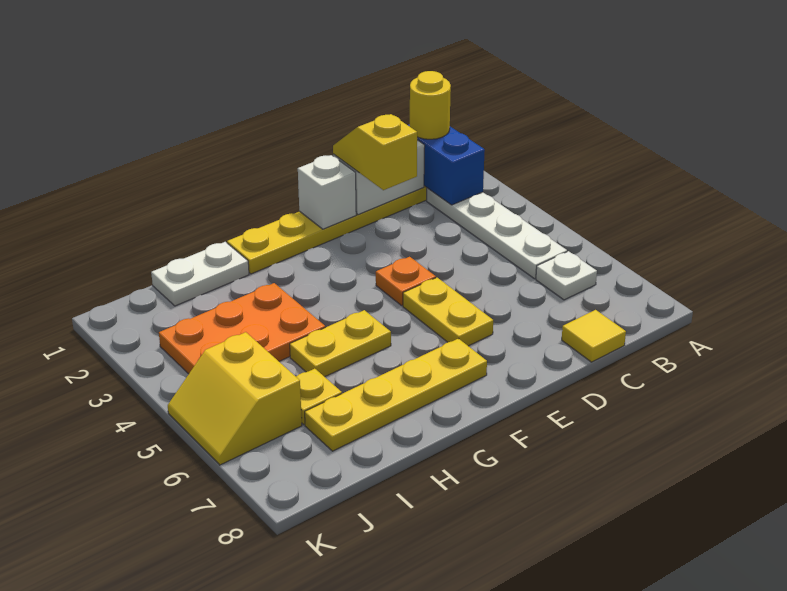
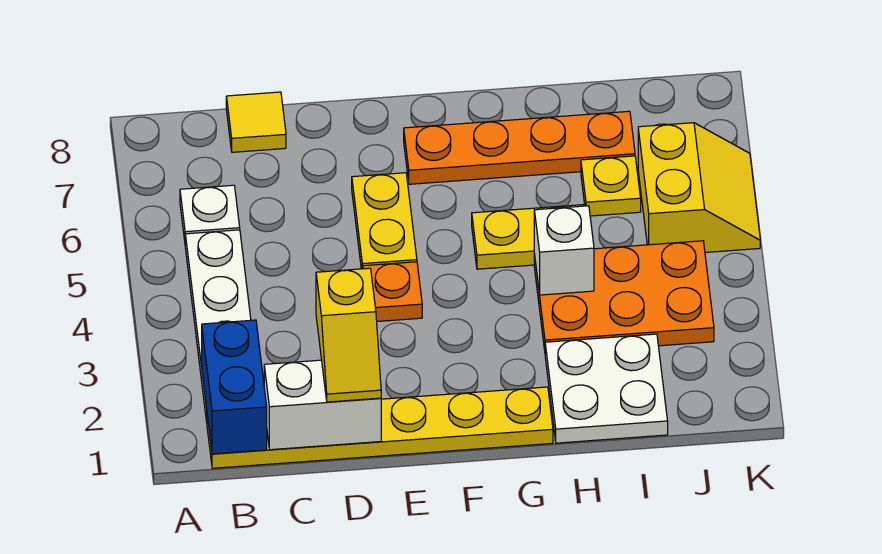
yellow 1x1 round brick [410,71,451,139] -> none
white 1x1 brick [298,155,356,229] -> white 1x1 brick moved to [534,206,594,295]
yellow 1x4 plate [305,338,487,451] -> orange 1x4 plate [404,111,635,184]
white 1x2 plate [151,242,249,306] -> white 2x2 plate [545,334,668,443]

